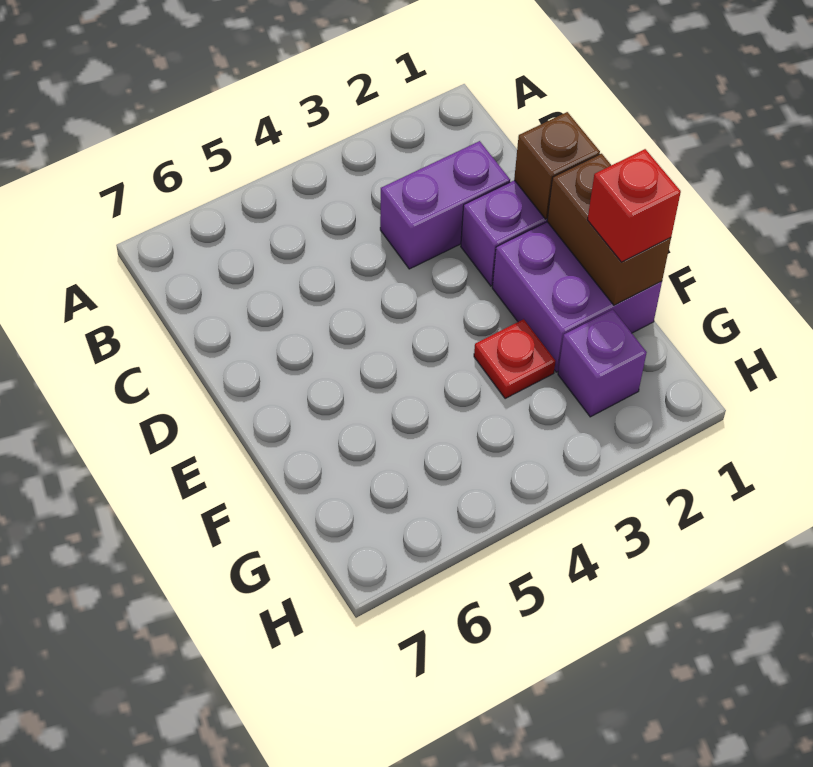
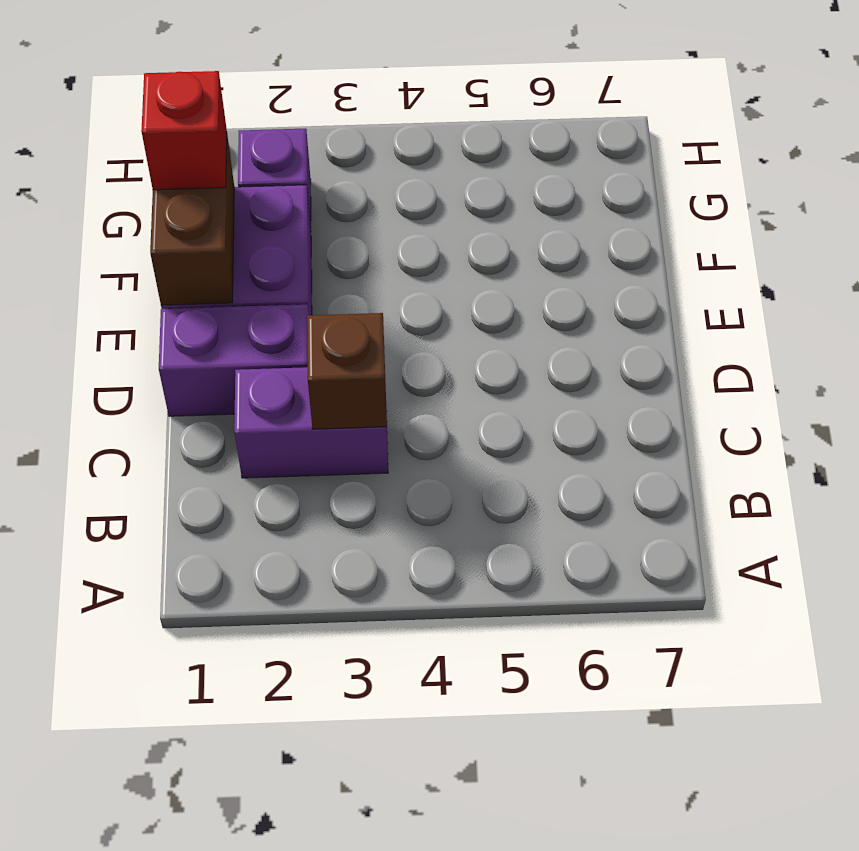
brown 1x1 brick [514,112,600,219] -> brown 1x1 brick moved to [307,313,387,429]
red 1x1 plate [474,319,556,399] -> none

